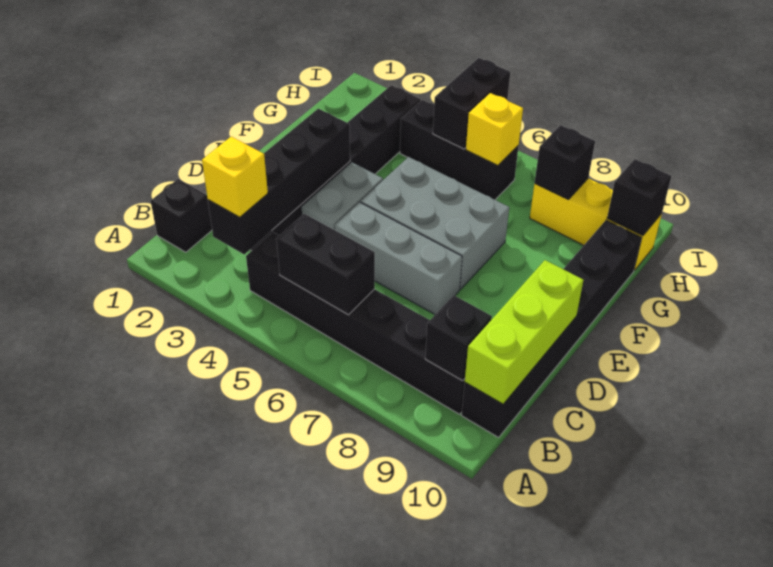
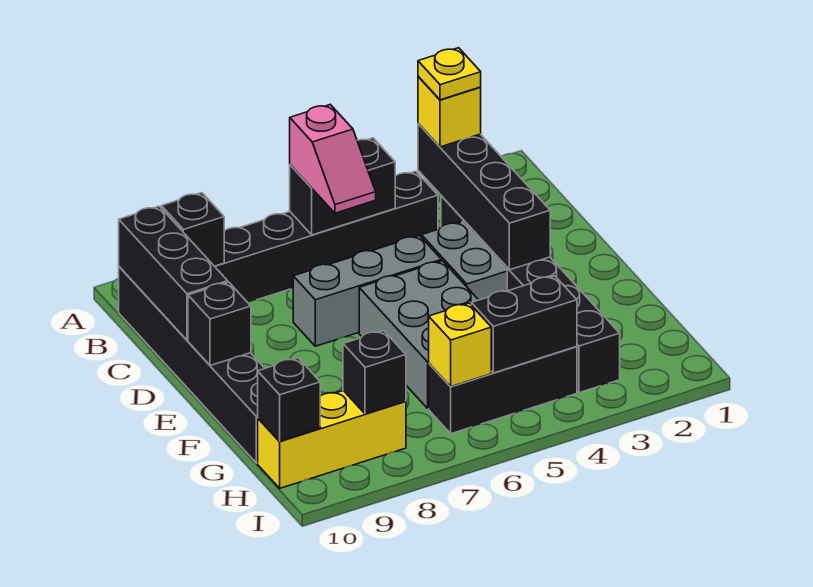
black 1x1 brick [151,179,212,252] -> black 1x1 brick moved to [188,282,251,366]
none -> yellow 1x1 plate [418,48,481,100]
none -> pink 1x2 slope [290,105,376,213]
lime 1x3 brick [465,260,583,404] -> black 1x3 brick [119,206,228,340]
grey 2x3 brick [361,157,509,289] -> grey 2x3 brick turned to [359,261,478,408]
black 1x2 brick [433,58,510,149] -> black 1x2 brick turned to [471,276,577,373]

